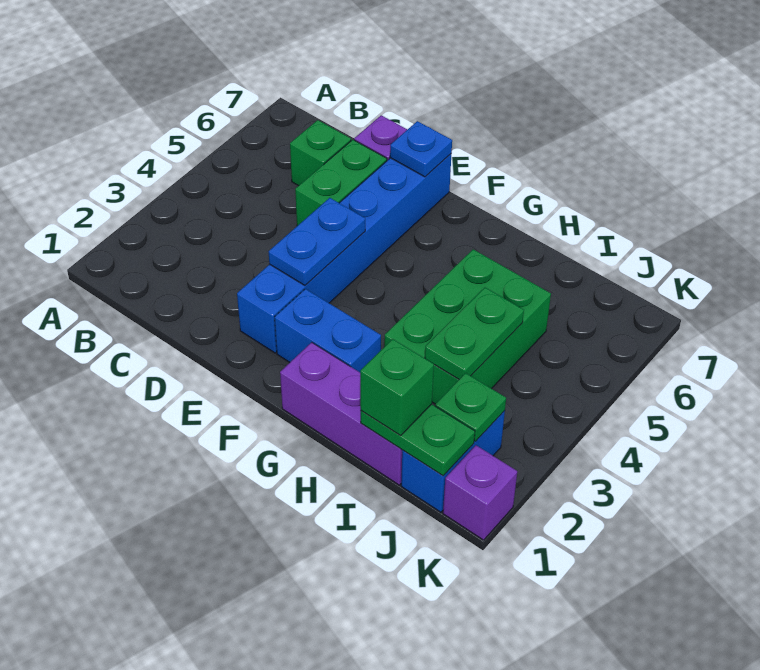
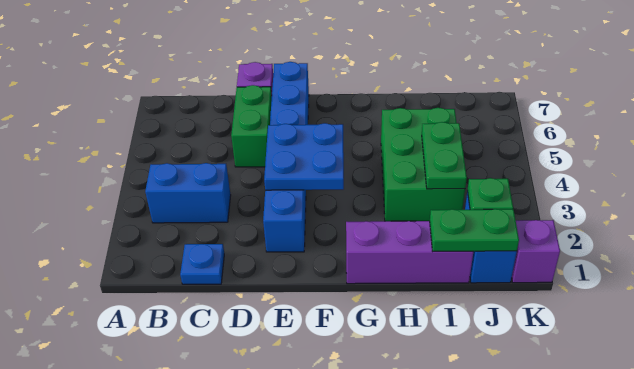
green 1x1 brick [290,120,351,186] -> none
blue 1x2 plate [269,198,365,286] -> blue 2x2 plate [264,123,344,190]
blue 1x1 plate [390,121,452,177] -> blue 1x1 plate moved to [180,244,224,284]
blue 1x2 brick [275,289,381,372] -> blue 1x2 brick moved to [145,163,231,223]
green 1x1 brick [360,339,434,435] -> none

